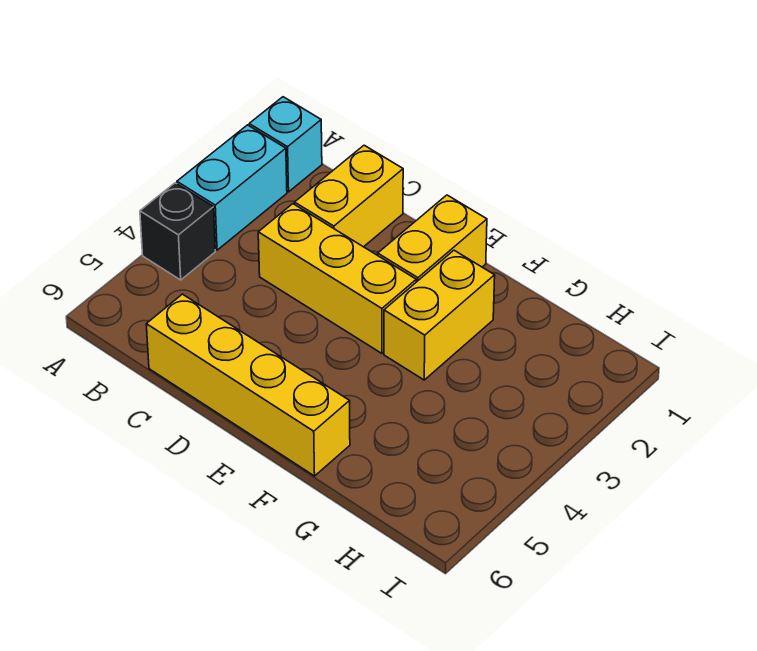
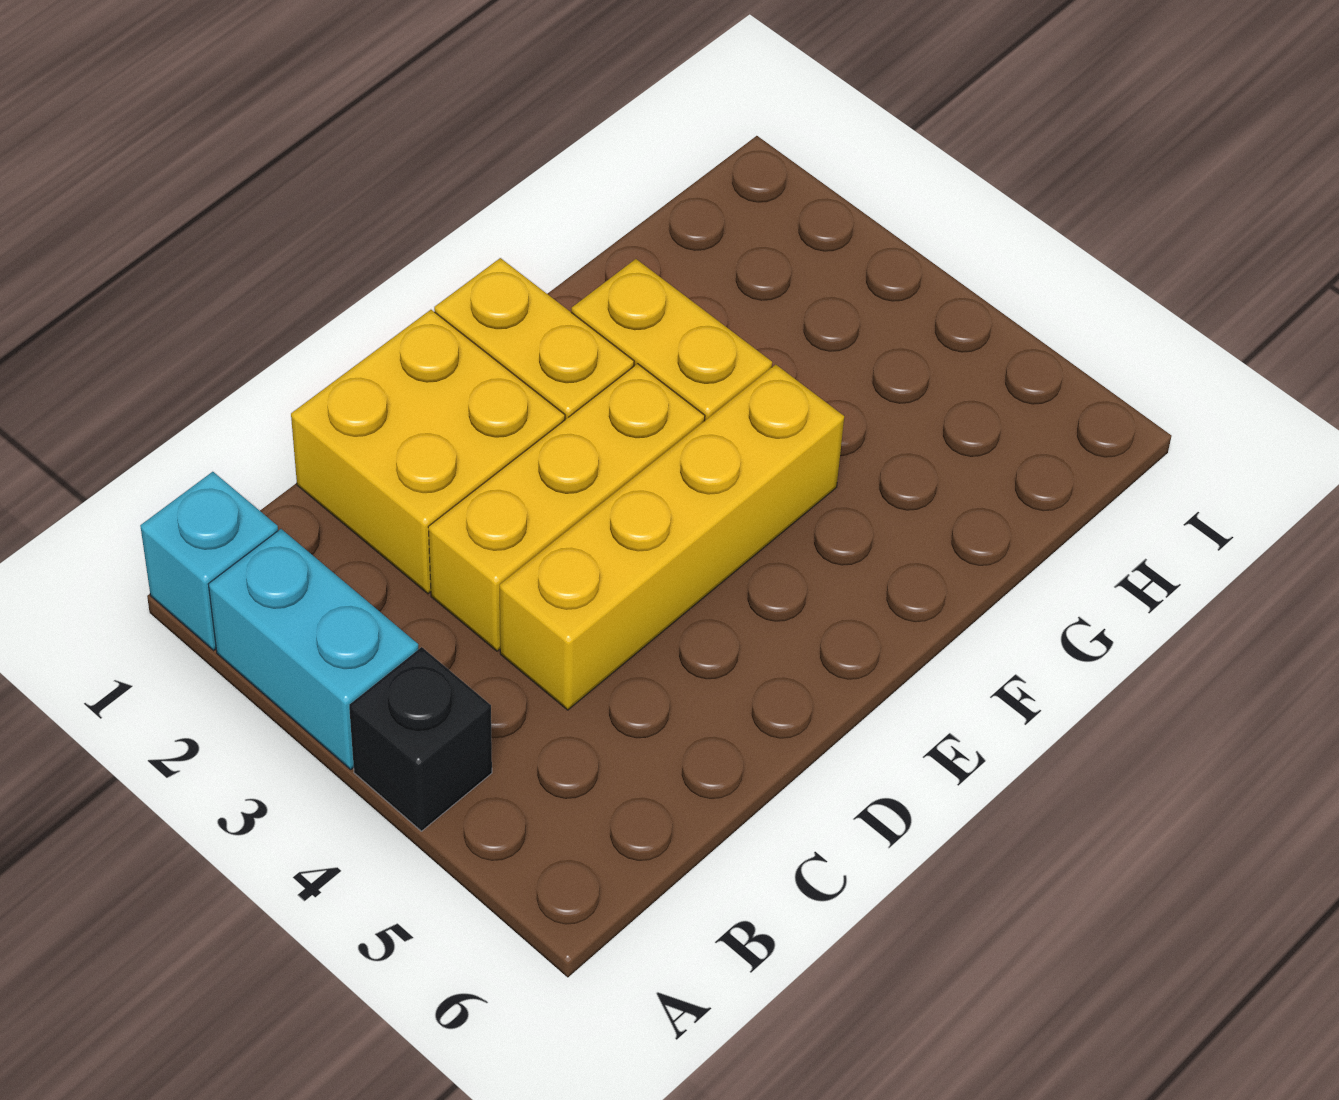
yellow 1x2 brick [295,145,403,247] -> yellow 2x2 brick [291,310,565,594]
yellow 1x4 brick [146,294,350,476] -> yellow 1x4 brick moved to [500,365,844,710]

